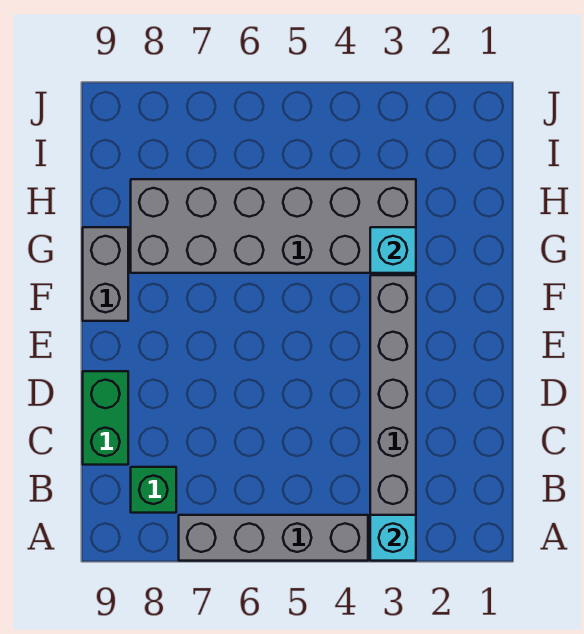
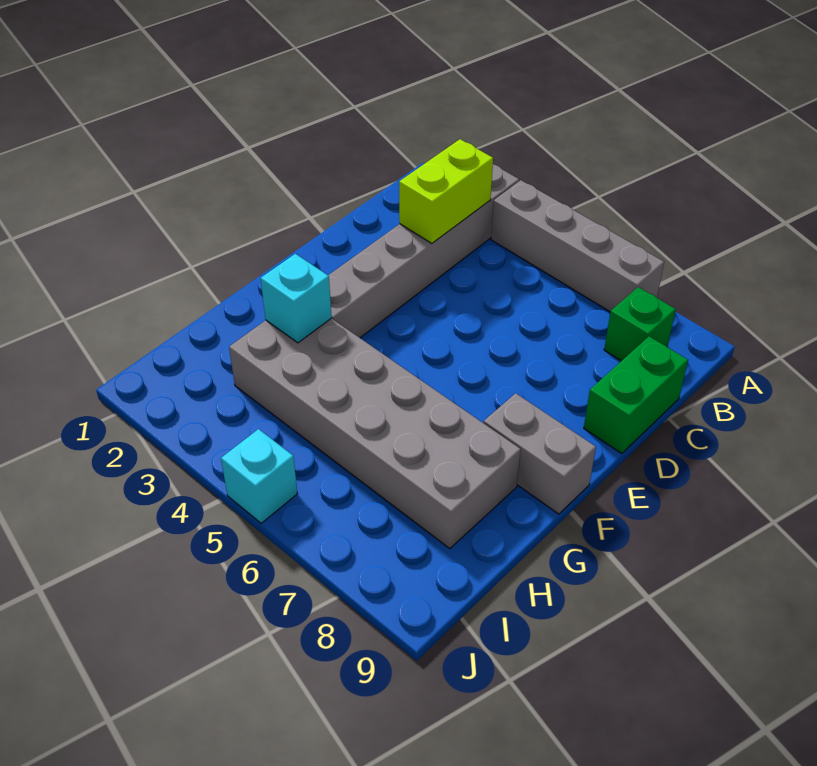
cyan 1x1 brick [370,515,416,561] -> cyan 1x1 brick moved to [221,429,297,523]
none -> lime 1x2 brick [399,139,493,243]
grey 1x2 brick [83,227,128,321] -> grey 1x2 brick turned to [484,393,596,514]

